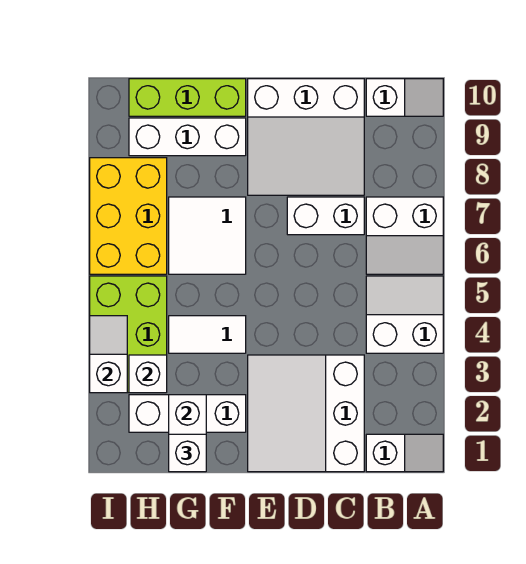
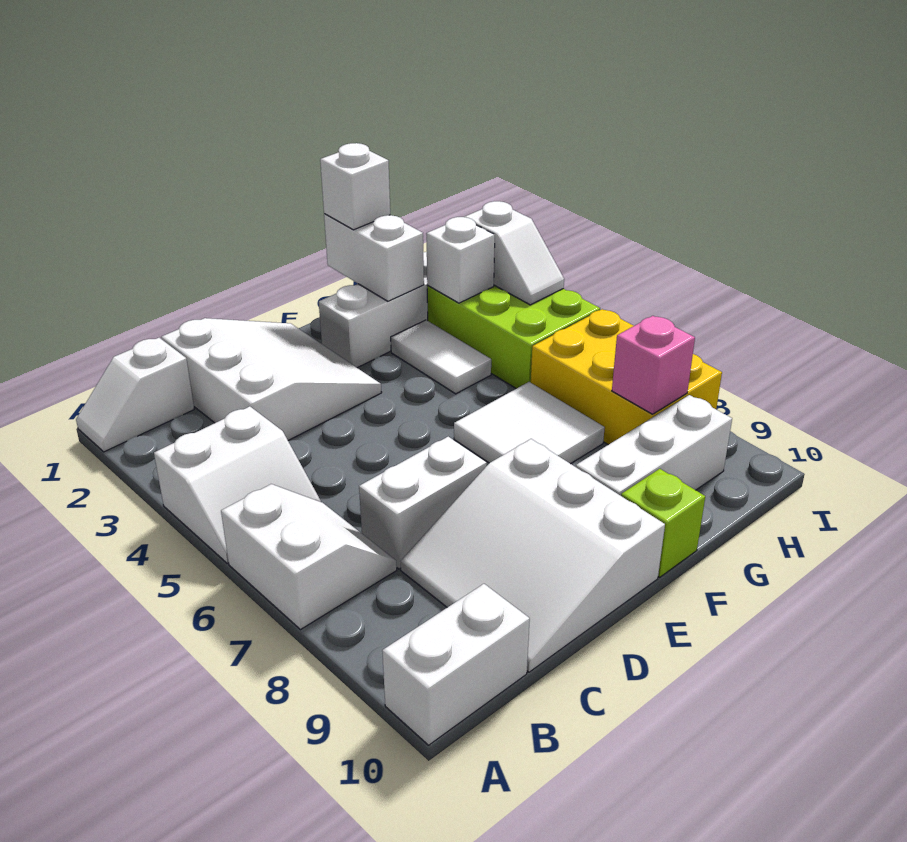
white 2x2 slope [366,197,443,274] -> white 2x2 slope turned to [221,484,397,630]
white 1x2 slope [366,79,443,116] -> white 1x2 brick [382,584,530,745]
white 3x3 slope [248,79,364,195] -> white 3x3 slope turned to [400,439,665,672]
white 1x2 tile [169,316,246,353] -> white 1x2 tile turned to [391,320,491,394]
lime 1x3 brick [129,79,246,116] -> lime 1x1 brick [621,469,705,577]
none -> pink 1x1 brick [612,316,695,414]

